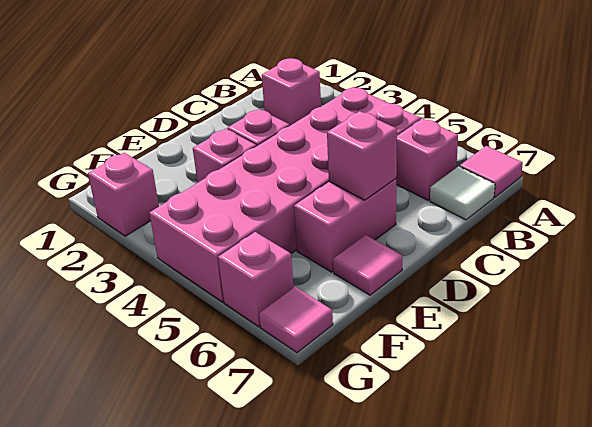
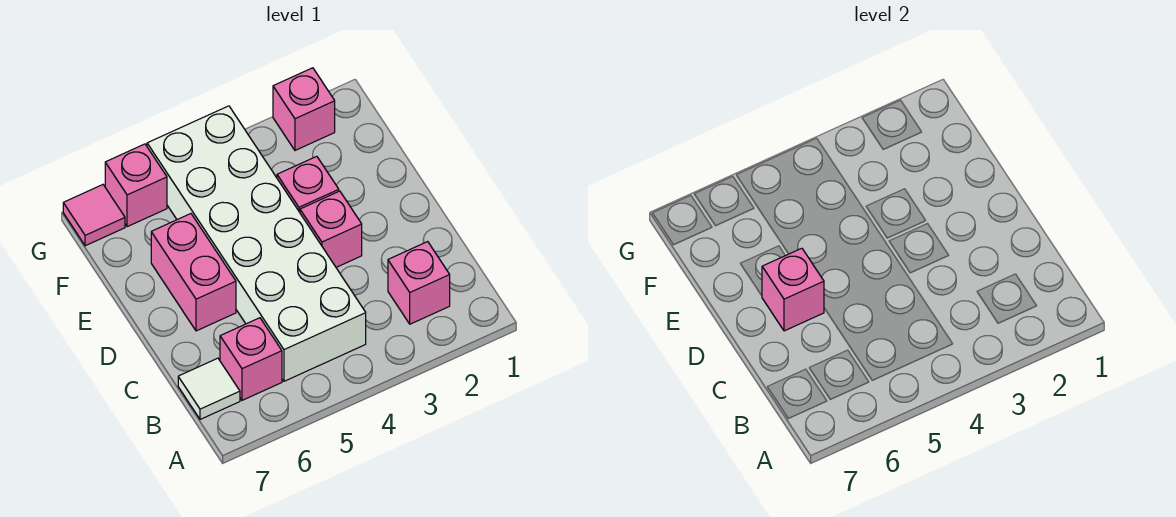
pink 1x1 tile [460,146,523,197] -> none
pink 2x6 brick [149,87,421,302] -> white 2x6 brick [147,106,366,381]
pink 1x1 tile [333,235,402,295] -> none

